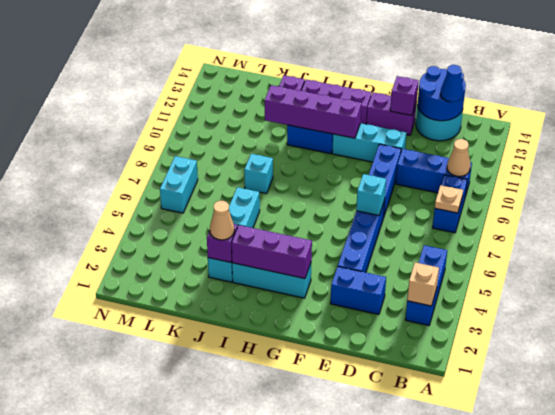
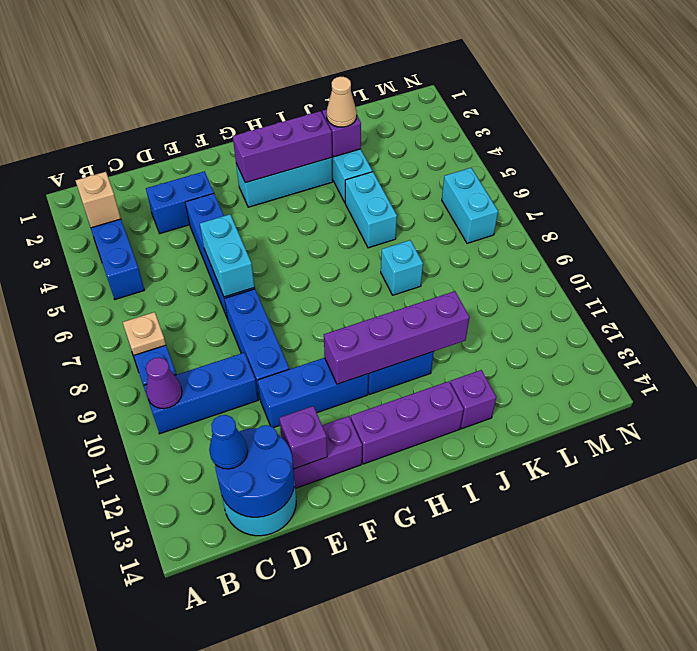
tan 1x1 cone [447,139,470,176] -> purple 1x1 cone [146,357,182,409]
cyan 1x1 brick [356,174,386,215] -> cyan 1x2 brick [200,214,255,297]
cyan 1x3 brick [332,123,406,162] -> blue 1x3 brick [258,358,368,428]

